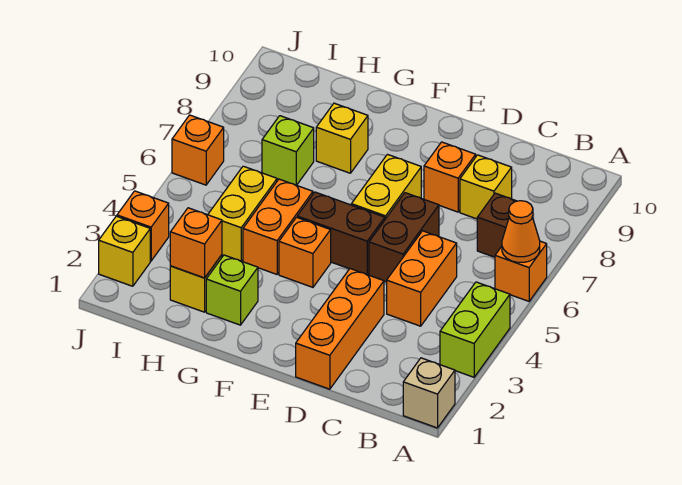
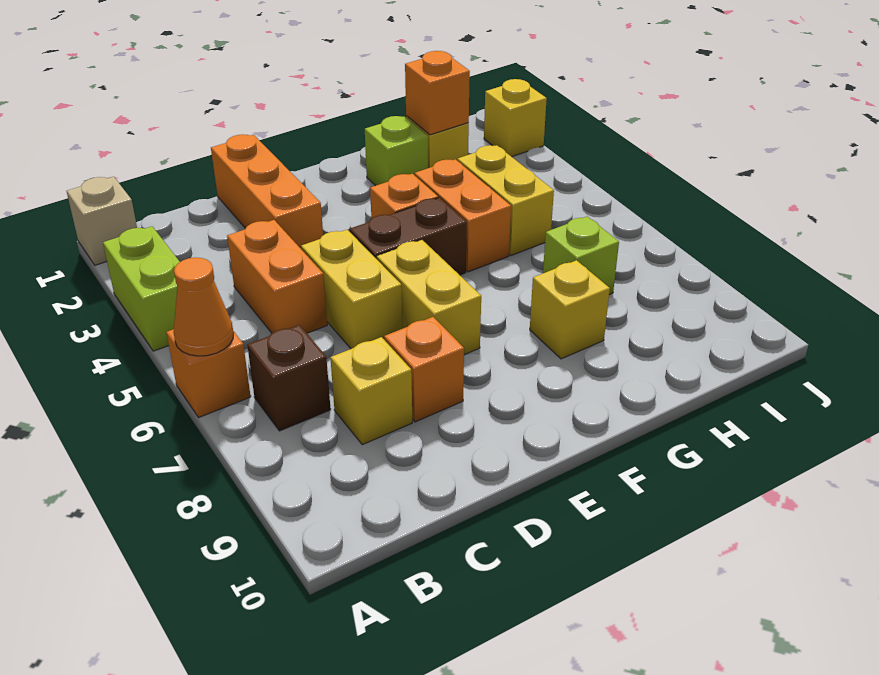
brown 1x2 brick [369,193,439,282] -> yellow 1x2 brick [301,230,403,349]
orange 1x1 brick [117,191,169,261] -> none
orange 1x1 brick [172,115,224,185] -> none

